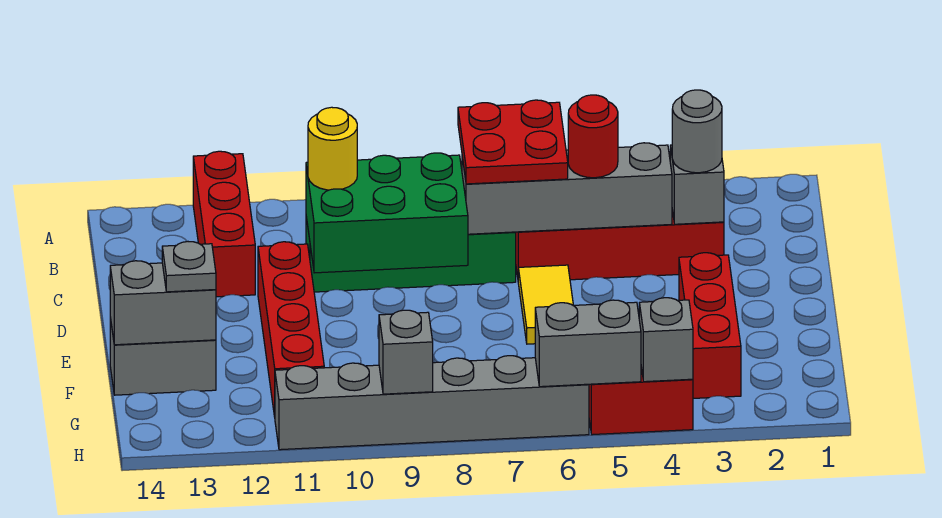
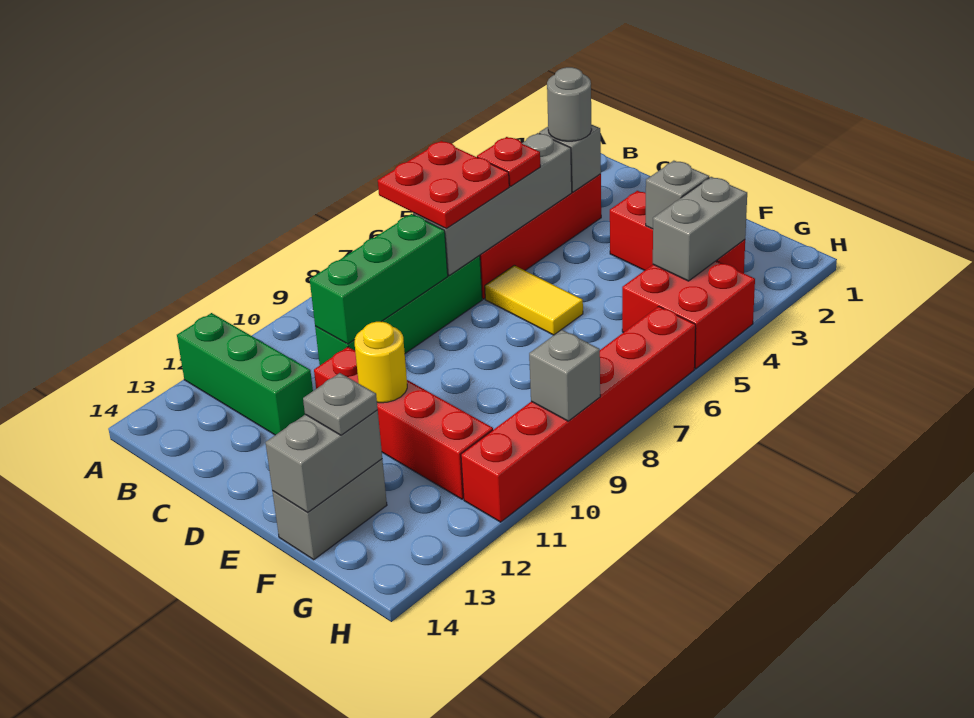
red 1x3 brick [193,151,255,297] -> green 1x3 brick [177,313,313,435]
red 1x1 round brick [568,95,618,178] -> red 1x1 plate [477,137,540,186]
green 2x3 brick [306,153,468,273] -> green 1x3 brick [310,214,448,344]
yellow 1x1 round brick [308,107,357,190] -> yellow 1x1 round brick moved to [355,322,407,403]
grey 1x1 brick [639,298,693,382] -> grey 1x1 brick moved to [646,161,709,229]
grey 1x2 brick [535,300,641,387] -> grey 1x2 brick moved to [653,177,747,281]
grey 1x6 brick [275,356,589,450] -> red 1x6 brick [461,306,696,522]

